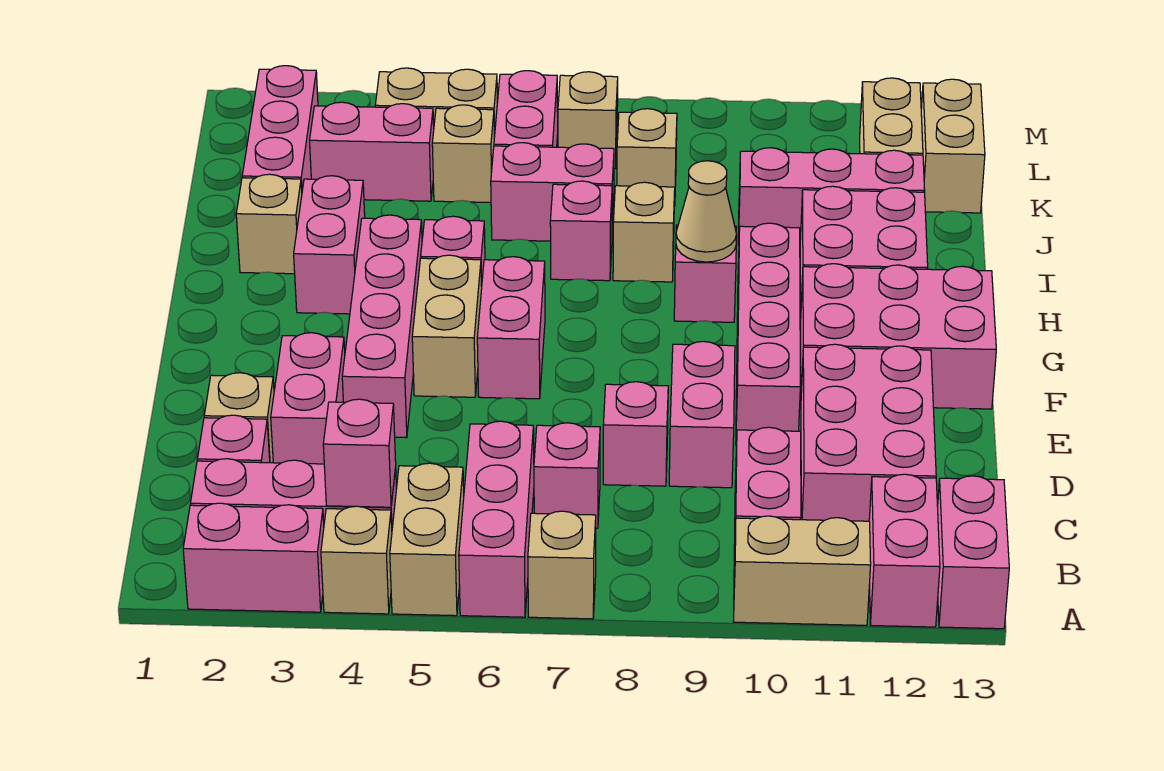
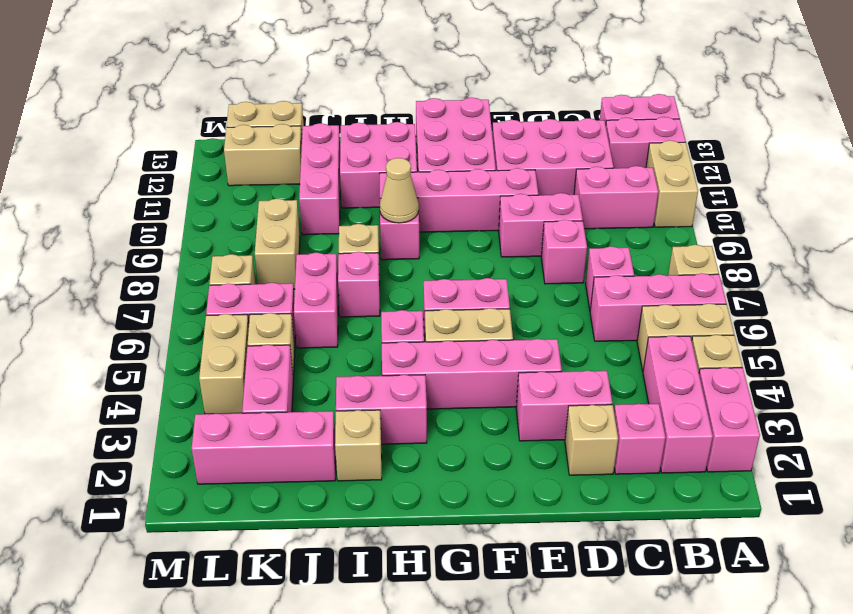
pink 1x1 brick [323,399,396,507] -> none
tan 1x1 brick [617,109,677,206] -> tan 1x2 brick [255,199,300,289]

